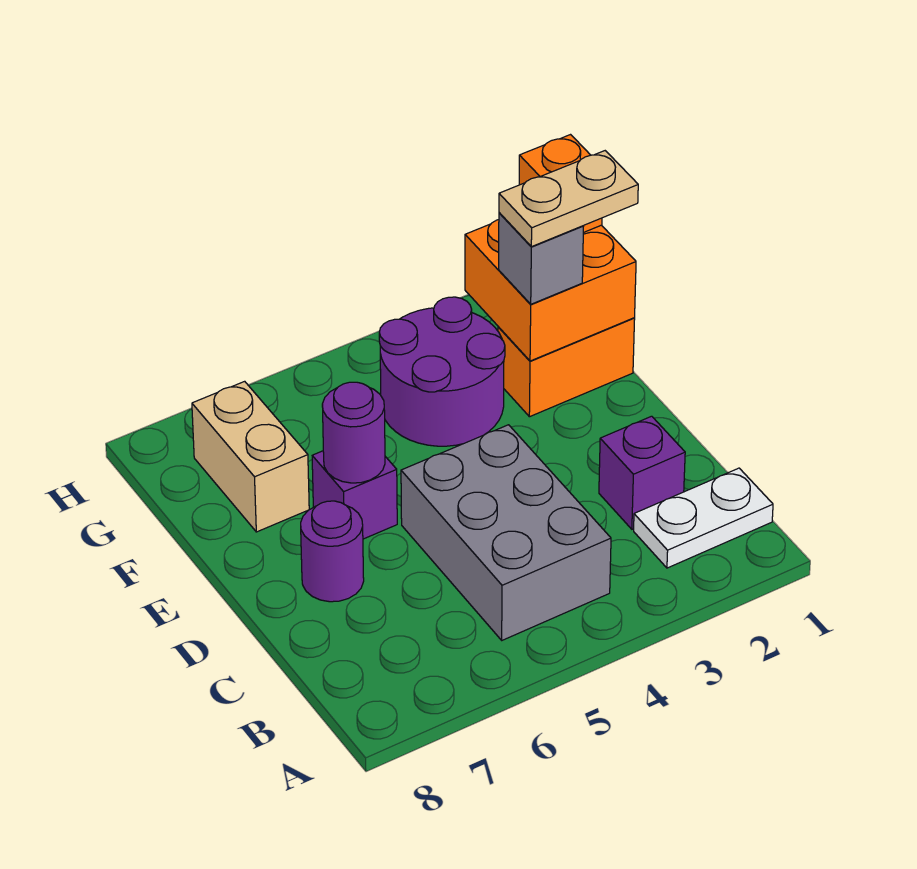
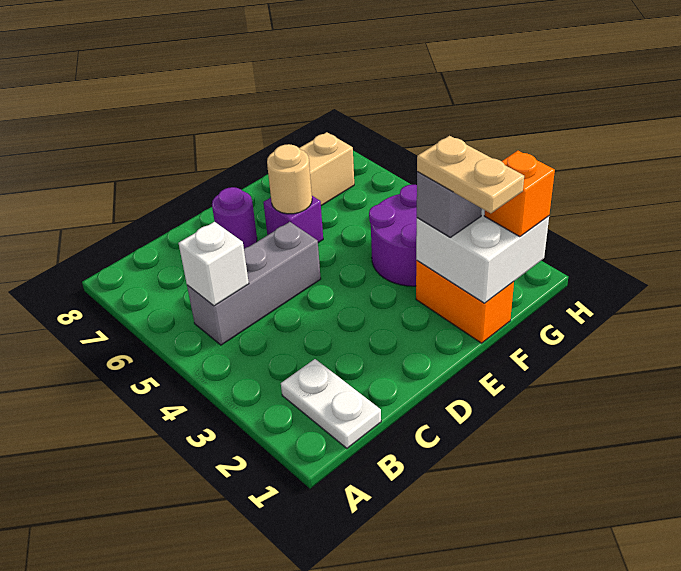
grey 2x3 brick [401,425,611,640] -> grey 1x3 brick [187,222,321,345]
none -> white 1x1 brick [179,222,249,306]
purple 1x1 brick [599,416,685,529] -> none
purple 1x1 round brick [322,382,385,483] -> tan 1x1 round brick [267,144,312,214]
orange 2x2 brick [465,220,636,361] -> white 2x2 brick [416,209,549,303]

